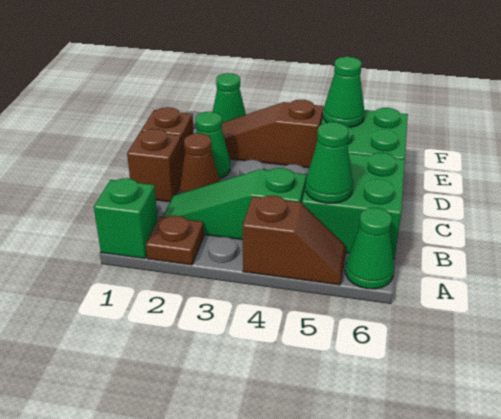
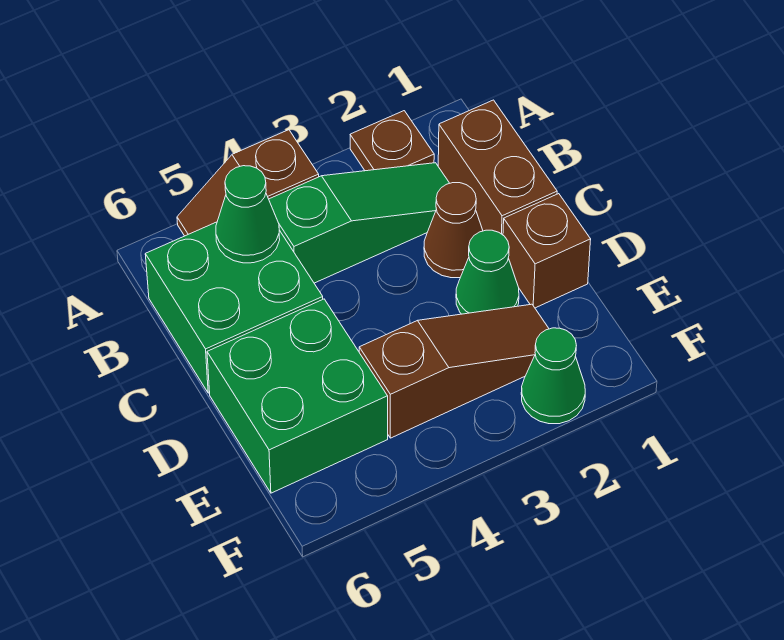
green 1x1 brick [94,178,158,259] -> none
green 1x1 cone [345,208,394,289] -> none
brown 1x1 brick [127,129,183,202] -> brown 1x2 brick [438,100,557,235]
green 1x1 cone [323,57,365,127] -> none

